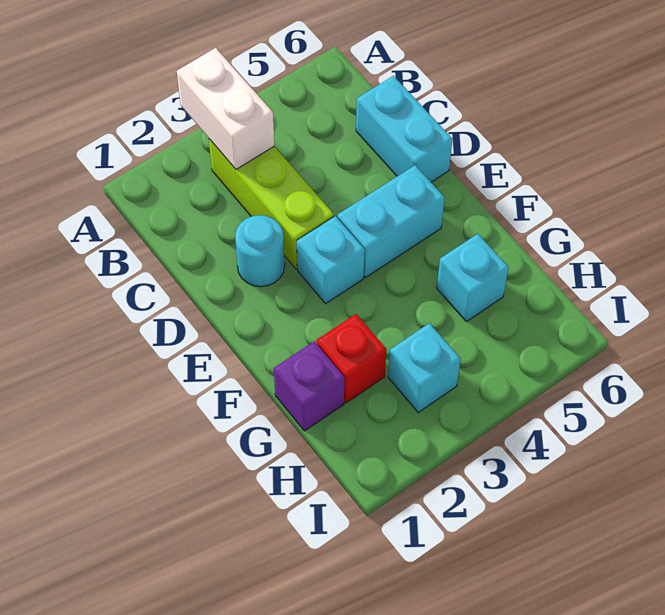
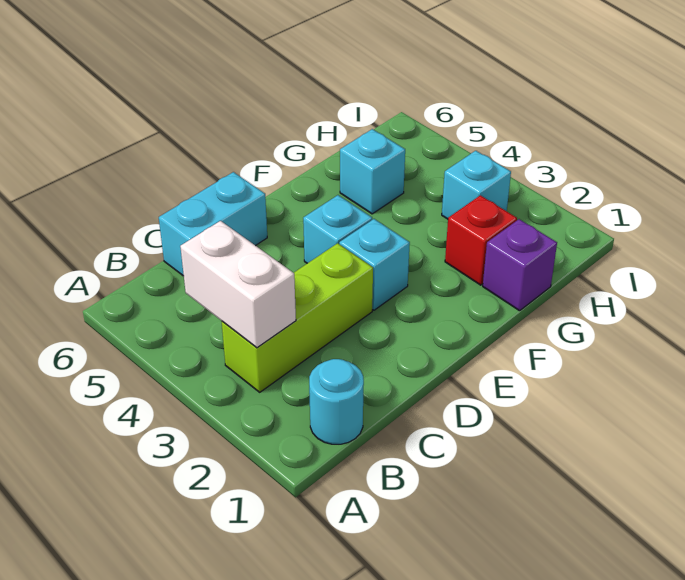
white 1x2 brick [177,48,274,169] -> white 1x2 brick turned to [180,221,296,348]
cyan 1x1 round brick [235,215,285,287] -> cyan 1x1 round brick moved to [309,359,364,444]
cyan 1x2 brick [337,165,445,278] -> cyan 1x1 brick [303,195,372,263]

